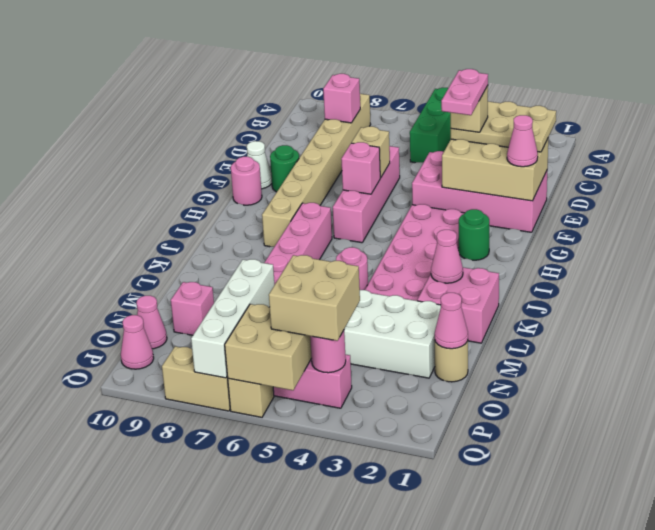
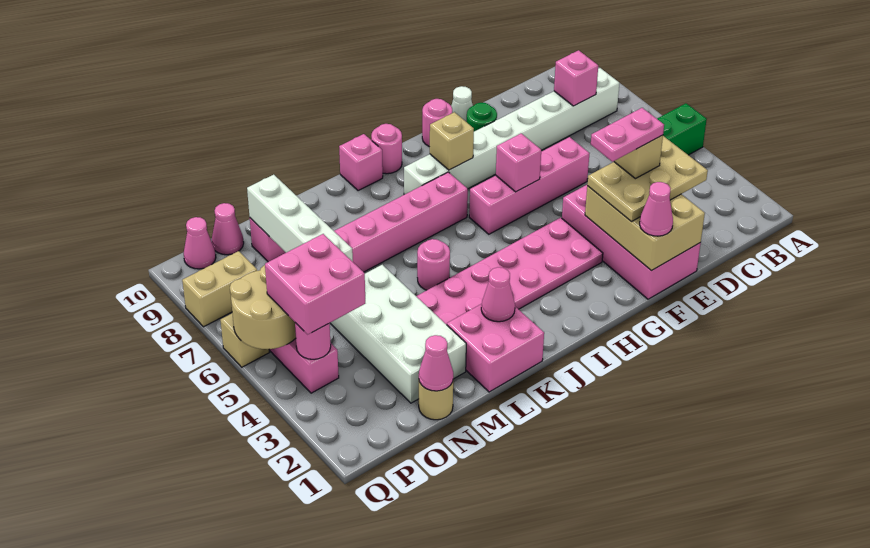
tan 1x8 brick [262,94,371,247] -> white 1x8 brick [404,68,620,195]
tan 2x3 plate [451,102,556,152] -> tan 2x3 plate turned to [587,136,708,222]
tan 1x1 brick [352,126,390,178] -> tan 1x1 brick moved to [430,112,474,170]
green 1x1 round brick [459,209,489,260] -> none
none -> pink 1x1 round brick [371,124,402,174]
none -> pink 1x1 brick [339,134,383,191]
white 1x4 brick [191,259,274,378] -> white 1x4 brick turned to [247,175,353,262]
tan 2x2 brick [269,255,360,341] -> pink 2x2 brick [265,234,365,334]
tan 2x2 brick [225,304,312,390] -> tan 2x2 round brick [230,265,296,349]
tan 1x2 brick [162,347,230,411] -> tan 1x2 brick turned to [182,251,257,327]

